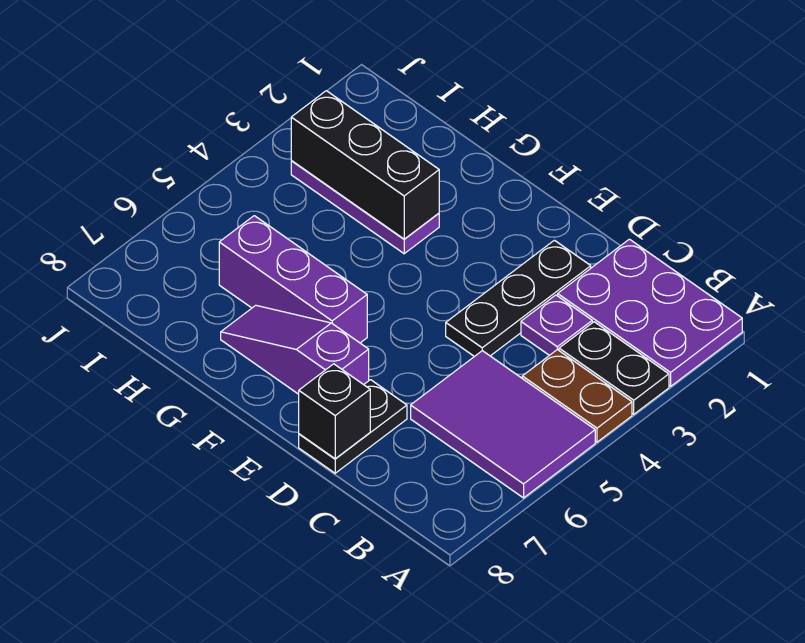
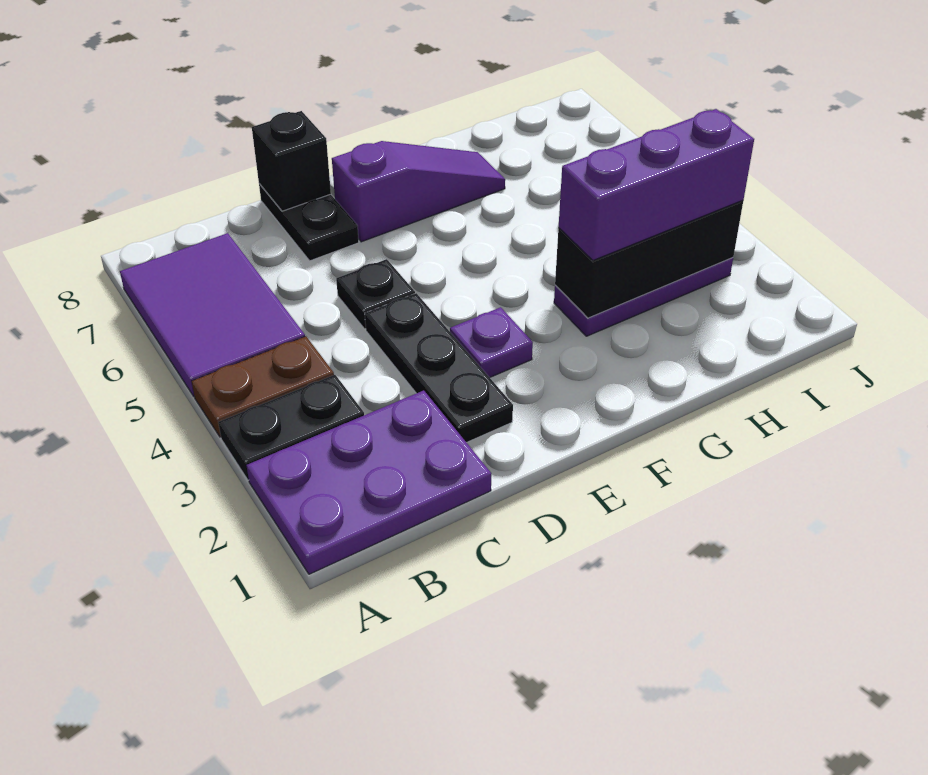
purple 2x3 tile [411,351,595,498] -> purple 2x3 tile turned to [120,233,305,396]
purple 1x1 plate [521,295,592,355] -> purple 1x1 plate moved to [450,307,533,377]
none -> black 1x1 plate [336,259,415,329]
purple 1x3 brick [219,216,367,343] -> purple 1x3 brick moved to [559,109,754,260]

